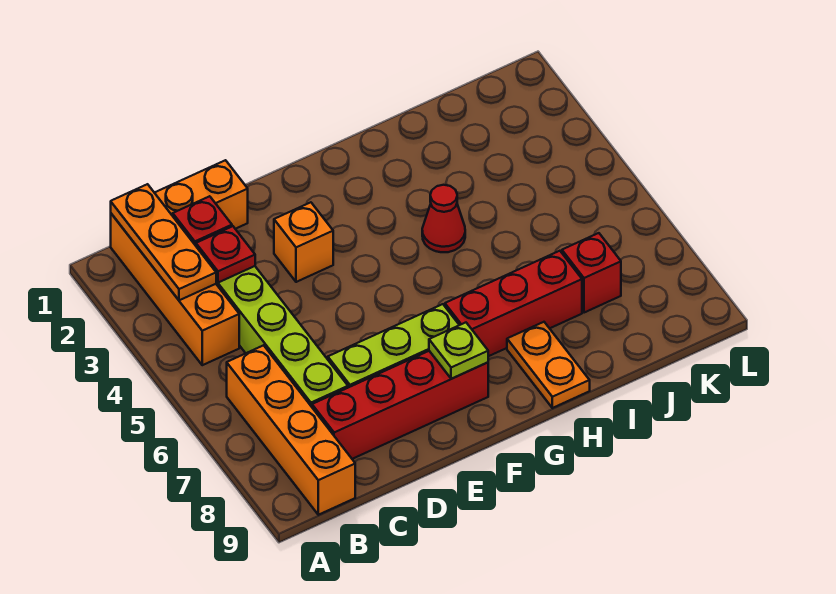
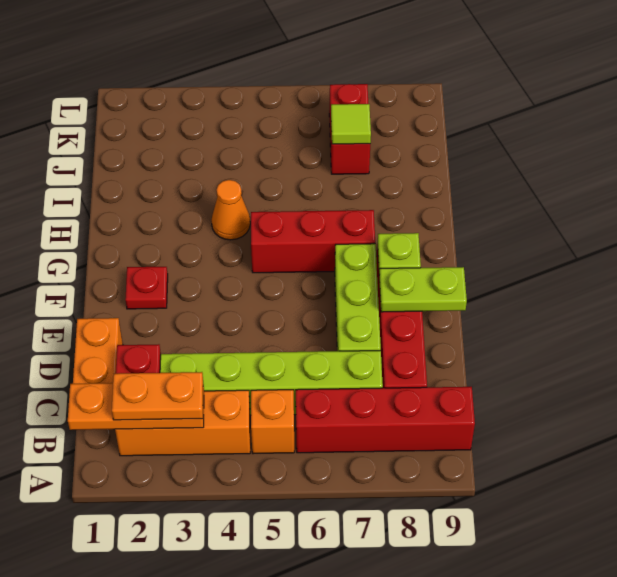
orange 1x4 brick [111,214,239,365] -> orange 1x3 brick [115,390,250,456]
orange 1x4 brick [227,345,355,515] -> red 1x4 brick [296,387,475,453]
red 1x1 plate [196,226,255,283] -> red 1x1 plate moved to [125,267,168,309]
orange 1x1 brick [274,202,333,282] -> orange 1x1 brick moved to [251,390,294,454]
none -> lime 1x2 plate [379,267,467,312]
red 1x3 brick [445,251,582,356] -> red 1x3 brick turned to [251,210,375,273]
red 1x1 cone [422,185,465,252] -> orange 1x1 cone [211,180,250,240]
orange 1x2 plate [507,322,590,408] -> orange 1x2 plate moved to [112,372,203,420]
red 1x1 brick [562,233,621,313] -> red 1x2 brick [329,84,370,174]
none -> lime 1x1 tile [331,104,371,144]

